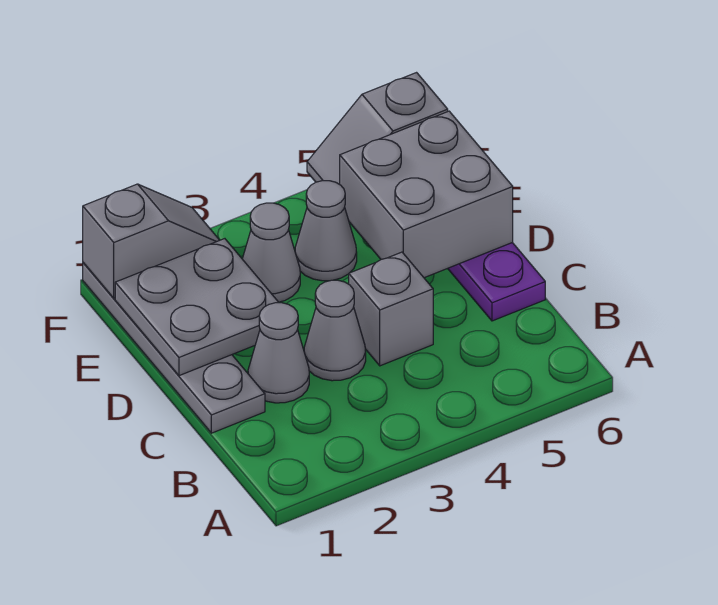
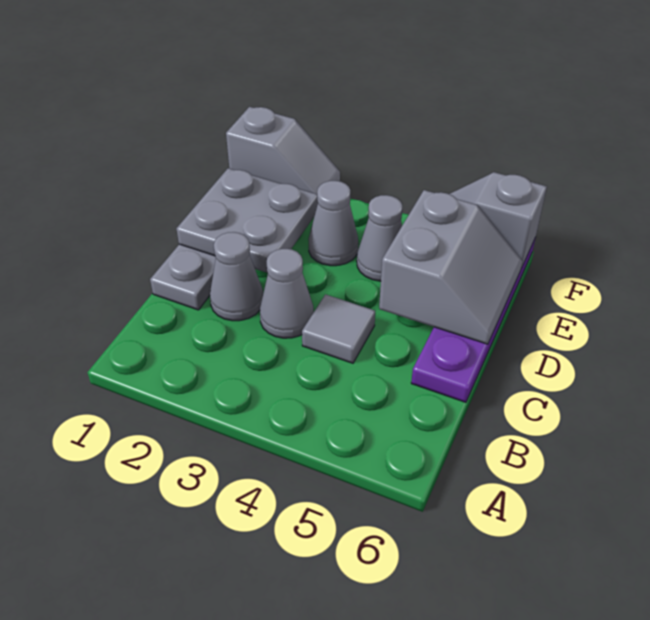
grey 1x1 brick [349,252,433,366] -> grey 1x1 tile [302,294,375,363]
grey 2x2 brick [340,111,513,278] -> grey 2x2 slope [379,190,523,344]

